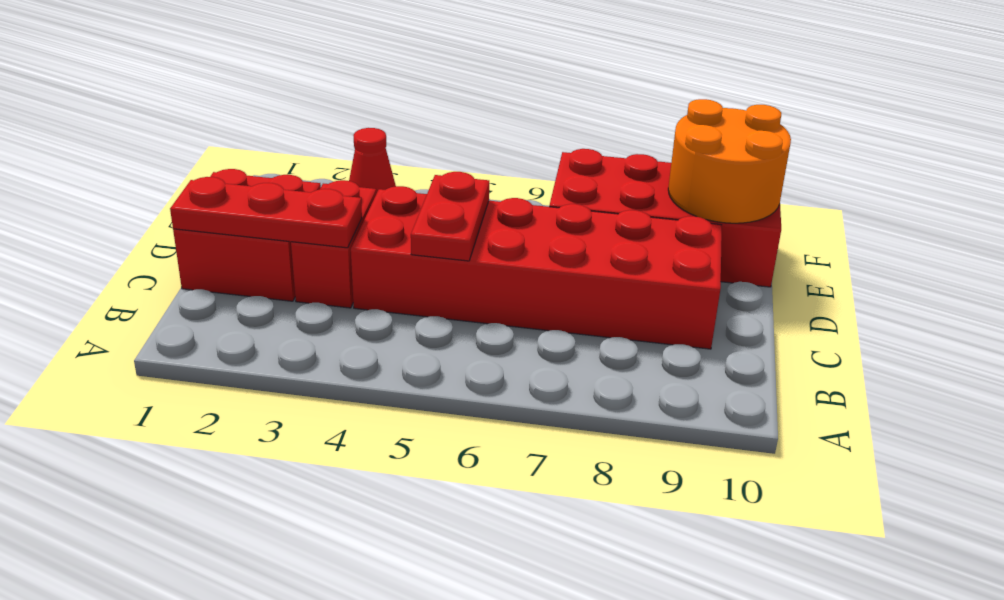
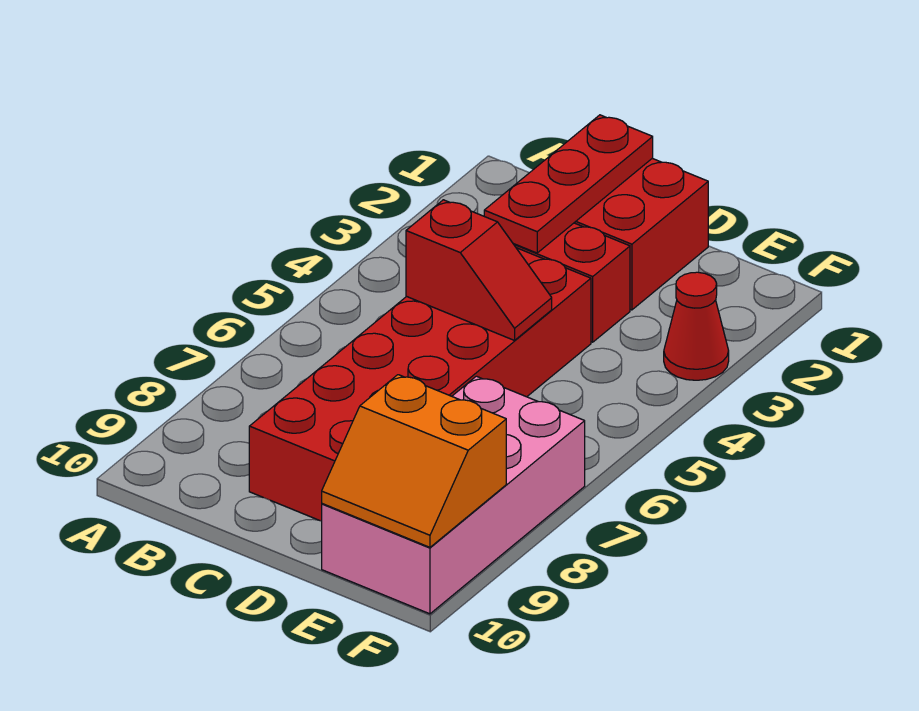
red 1x2 plate [411,172,489,261] -> red 1x2 slope [406,200,552,340]
red 2x4 brick [549,149,781,287] -> pink 2x4 brick [322,376,585,614]
orange 2x2 round brick [668,99,791,223] -> orange 2x2 slope [322,375,506,547]

